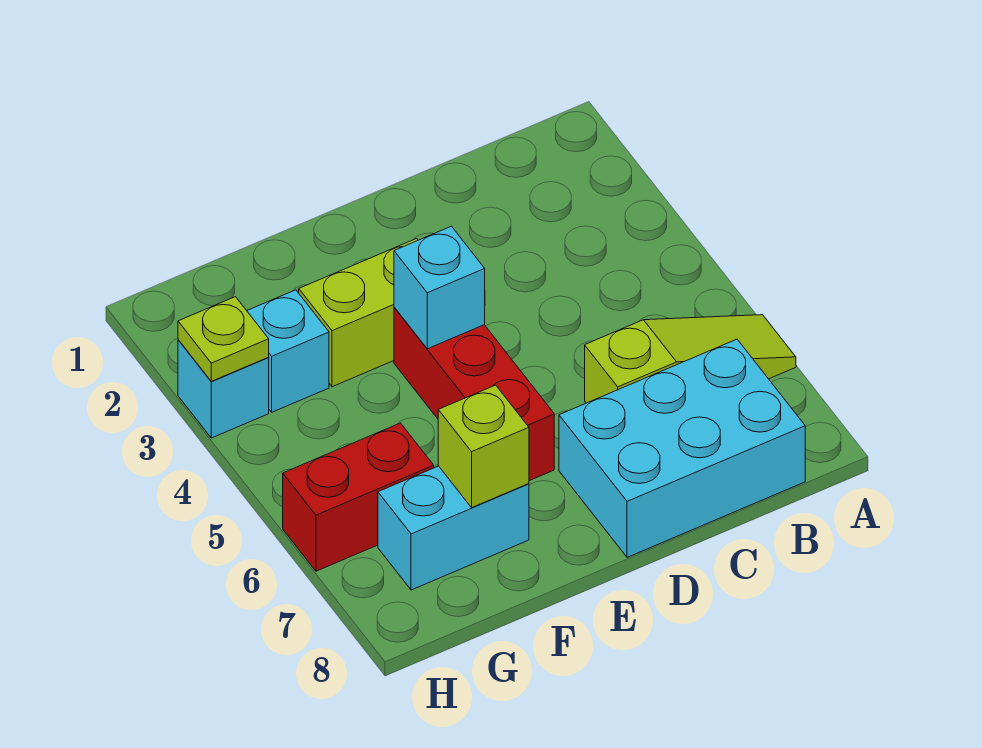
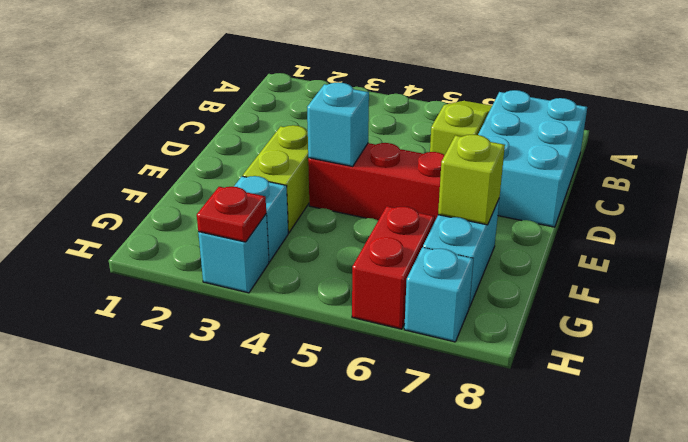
lime 1x1 plate [178,297,269,381] -> red 1x1 plate [197,187,266,242]
none -> cyan 1x1 brick [404,247,473,342]

